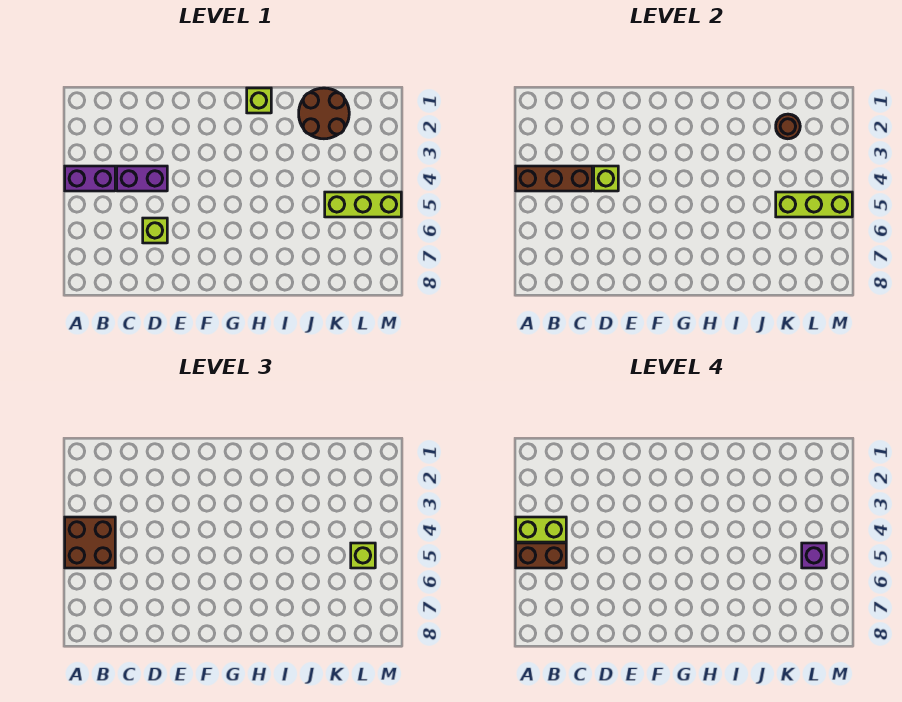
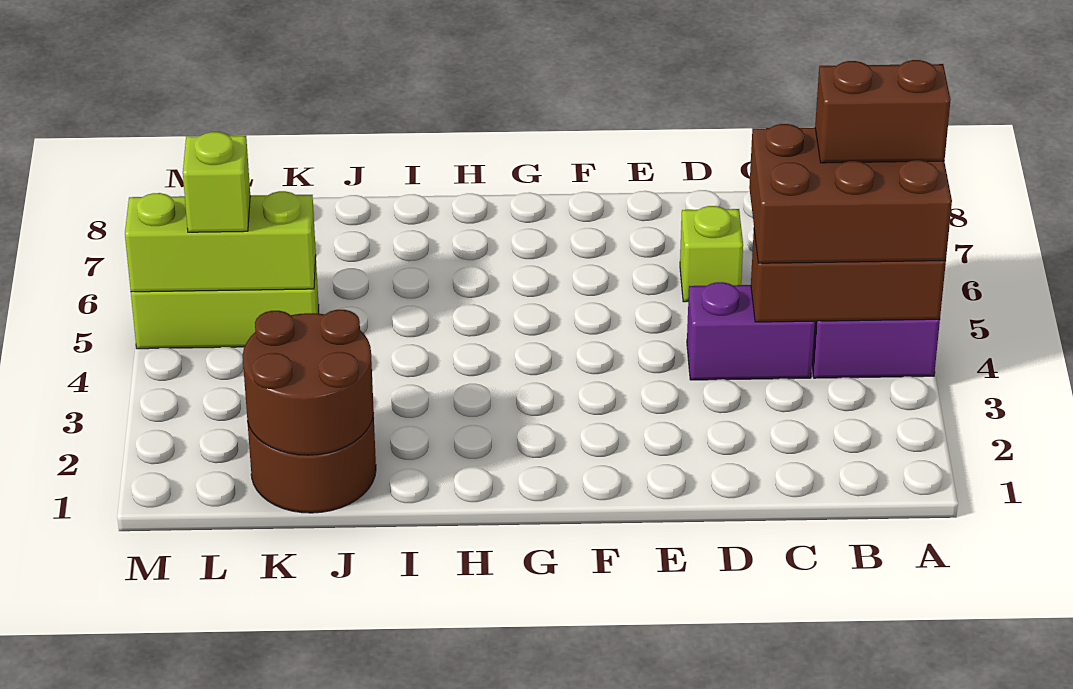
brown 2x2 brick [65,517,115,568] -> brown 2x3 brick [749,124,952,263]
lime 1x2 brick [516,517,566,542] -> none
lime 1x1 brick [594,166,618,191] -> none
lime 1x1 brick [247,88,271,113] -> none
brown 1x1 round brick [776,114,800,139] -> brown 2x2 round brick [243,310,374,455]
purple 1x1 brick [802,543,826,568] -> none

